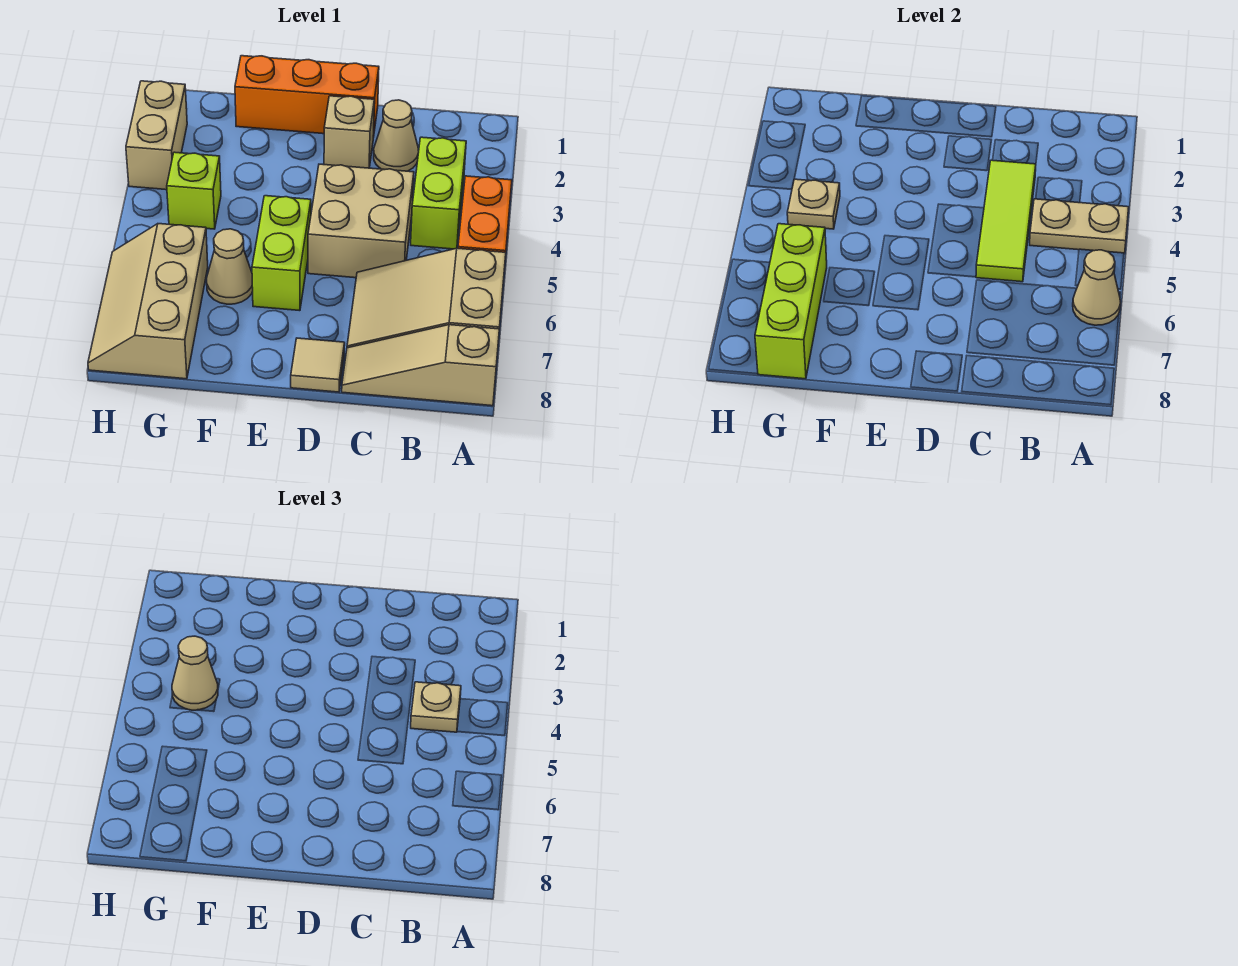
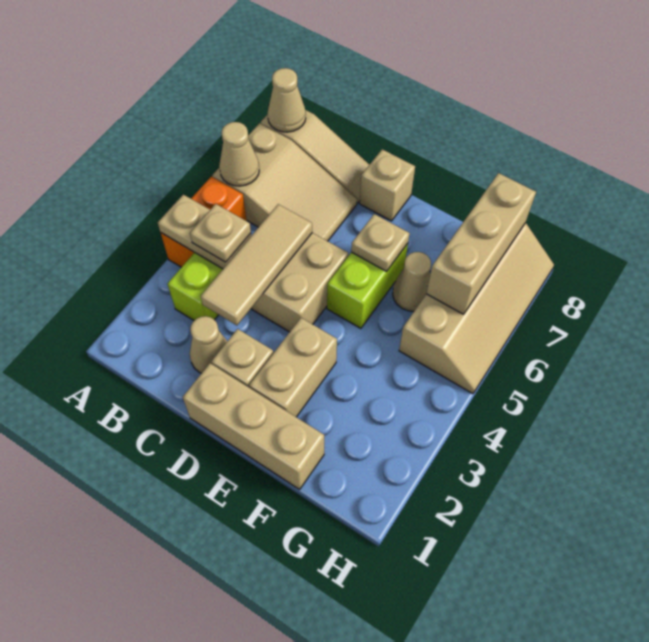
lime 1x3 tile [976,160,1036,282] -> tan 1x3 tile [201,204,312,325]
orange 1x3 brick [235,56,379,137] -> tan 1x3 brick [183,363,324,489]
tan 1x1 tile [291,338,345,392] -> tan 1x1 brick [360,149,415,221]
lime 1x1 brick [167,152,221,229] -> none
tan 1x1 plate [787,179,840,229] -> tan 1x1 plate moved to [351,214,410,271]
tan 1x1 cone [172,636,218,710] -> tan 1x1 cone moved to [268,68,306,132]
tan 2x3 slope [88,224,208,379] -> tan 2x4 slope [399,223,554,394]
lime 1x3 brick [755,224,827,379] -> tan 1x3 brick [426,173,536,314]
tan 1x2 brick [126,81,187,190] -> tan 1x2 brick moved to [249,318,337,417]

